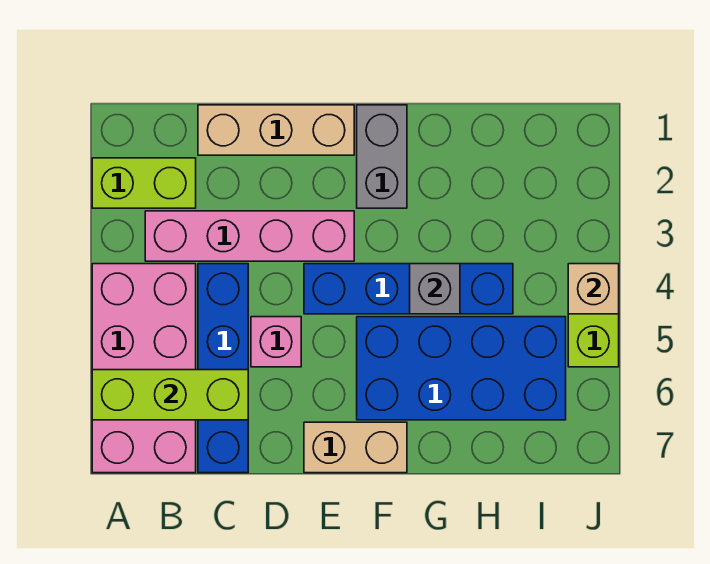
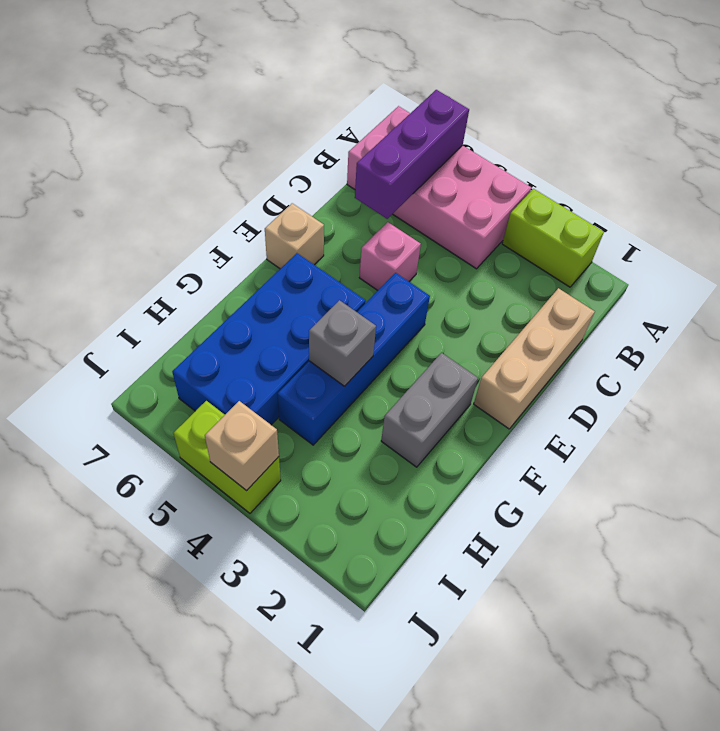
lime 1x2 brick [92,158,196,208] -> lime 1x2 brick turned to [502,189,604,287]
lime 1x3 brick [92,370,248,420] -> purple 1x3 brick [355,90,469,219]
pink 1x4 brick [145,211,354,261] -> none
blue 1x4 brick [198,264,248,473] -> none
tan 1x2 brick [304,422,407,473] -> tan 1x1 brick [265,203,324,269]
grey 1x2 brick [357,105,407,208] -> grey 1x2 brick turned to [381,353,478,467]

